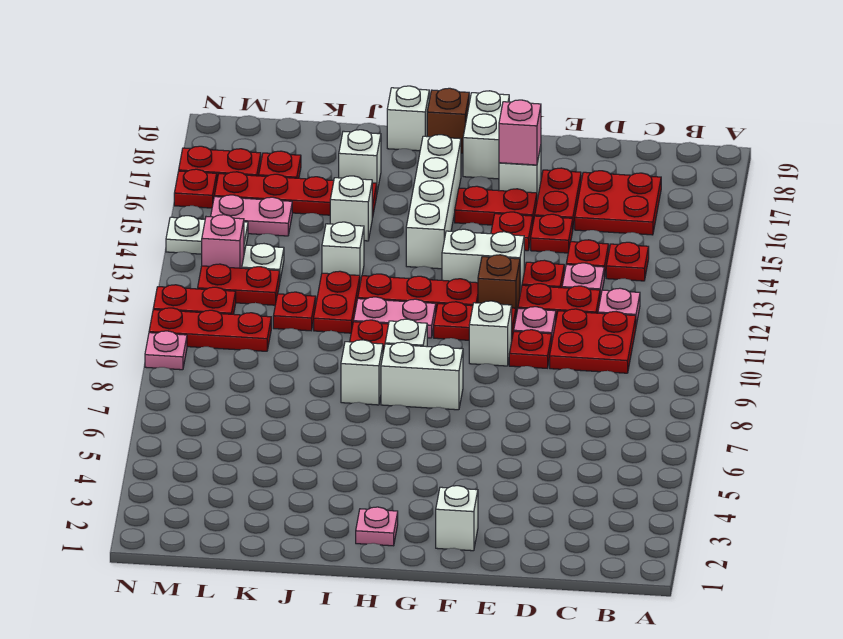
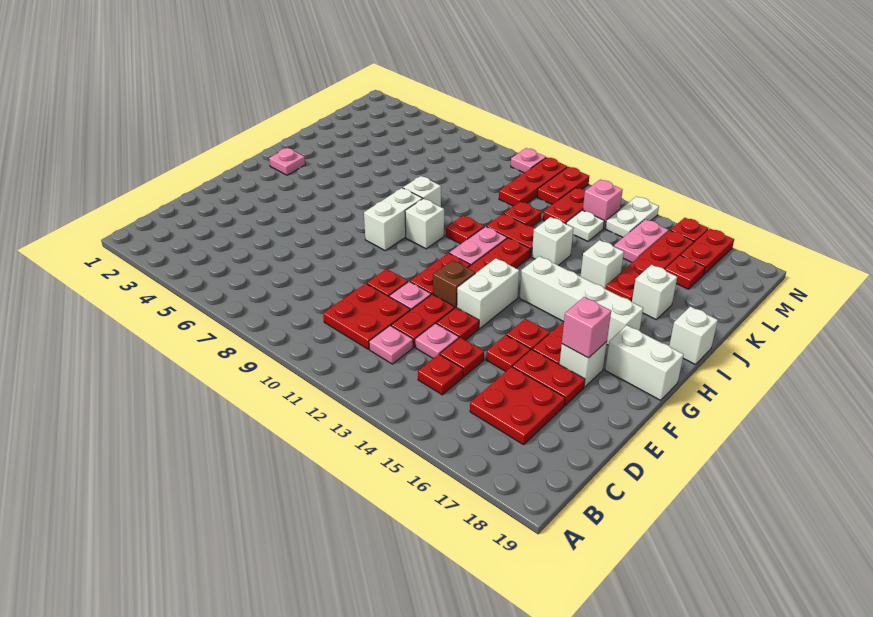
white 1x1 brick [436,486,478,551] -> none
white 1x1 brick [469,301,512,366] -> none
brown 1x1 brick [427,88,469,153] -> none

